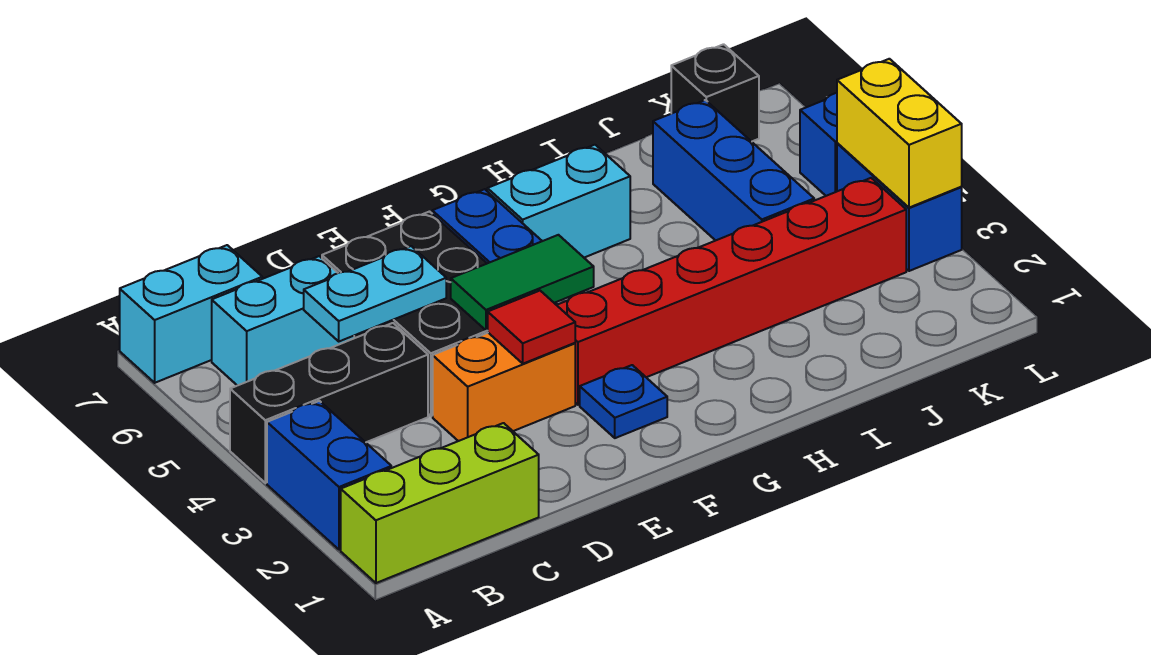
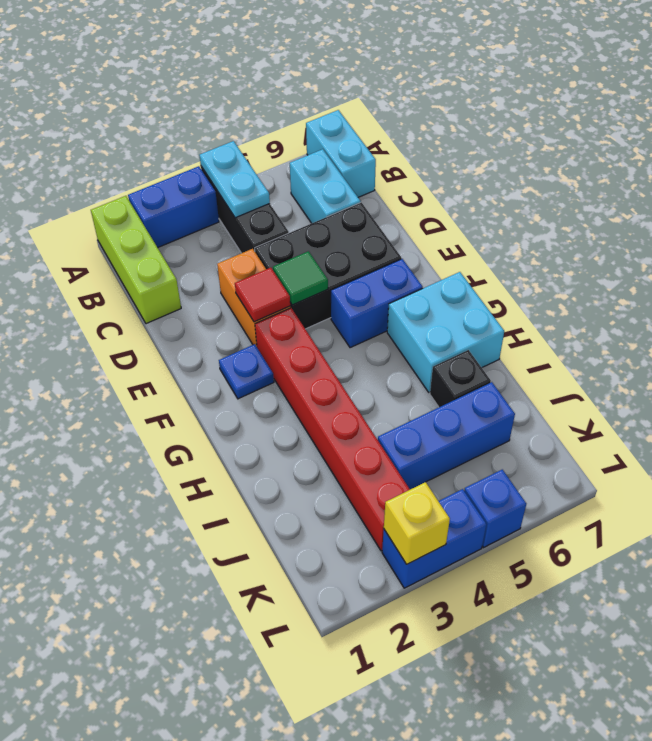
cyan 1x2 plate [304,246,446,341] -> cyan 1x2 plate moved to [199,141,270,218]
green 1x2 tile [451,235,594,330] -> green 1x1 tile [273,251,328,305]
cyan 1x2 brick [487,145,630,258] -> cyan 2x2 brick [387,272,504,393]
black 1x1 brick [671,44,759,142] -> black 1x1 brick moved to [430,350,491,407]
yellow 1x2 brick [837,59,962,208] -> yellow 1x1 brick [384,482,450,564]

